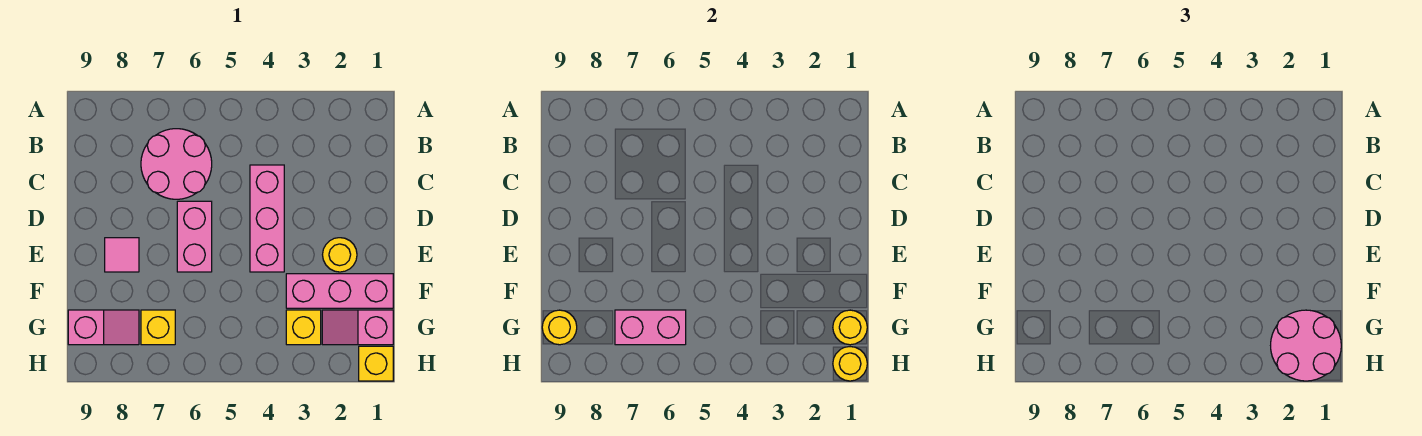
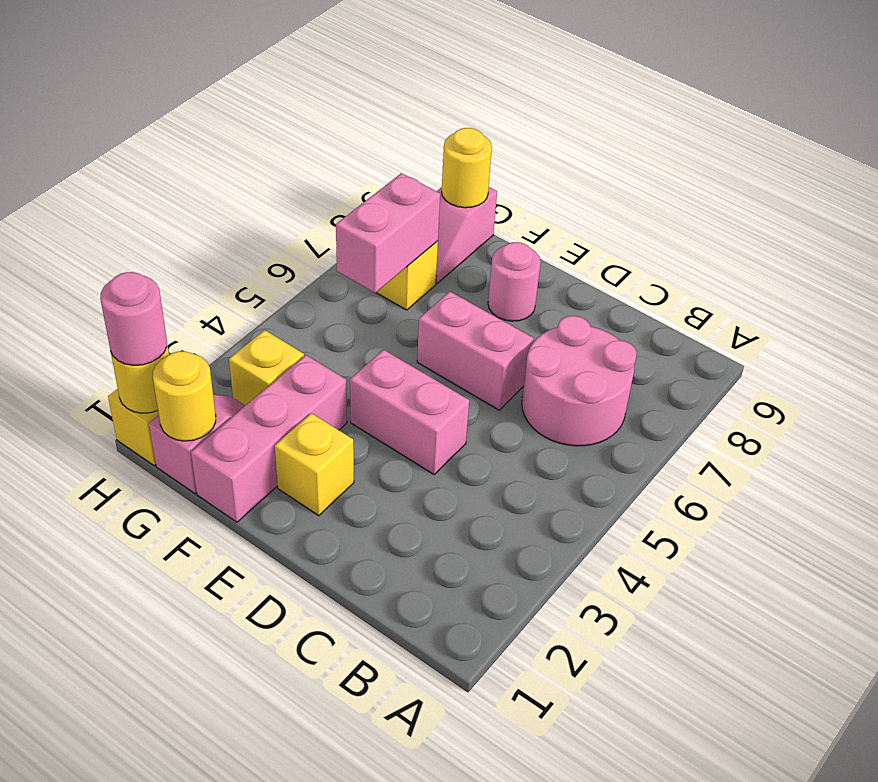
pink 1x3 brick [250,165,284,272] -> pink 1x2 brick [350,350,469,474]
yellow 1x1 round brick [323,238,357,272] -> yellow 1x1 brick [275,413,354,516]
pink 1x1 tile [105,238,139,272] -> pink 1x1 round brick [488,242,541,321]
pink 2x2 round brick [1271,310,1341,381] -> pink 1x1 round brick [100,272,167,365]

